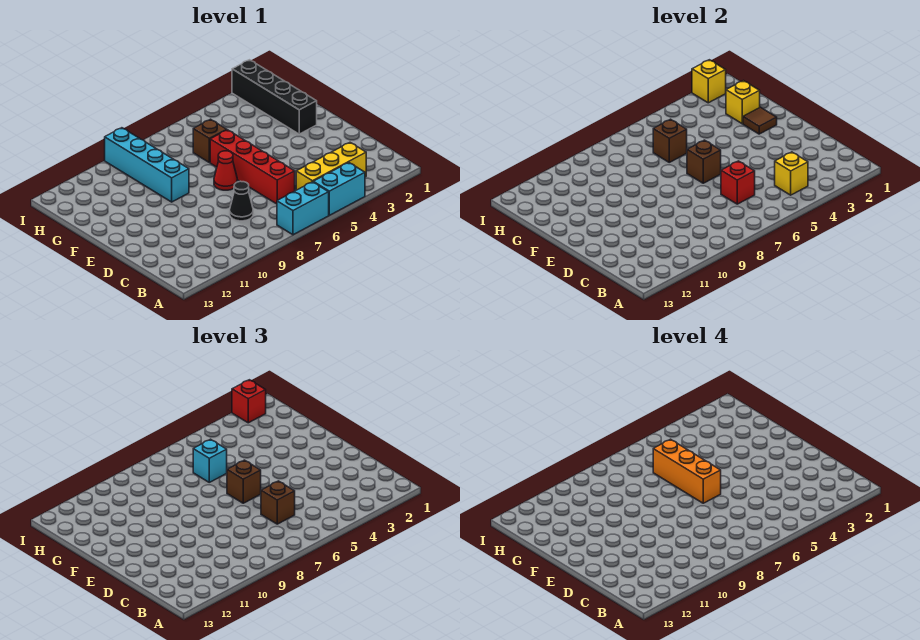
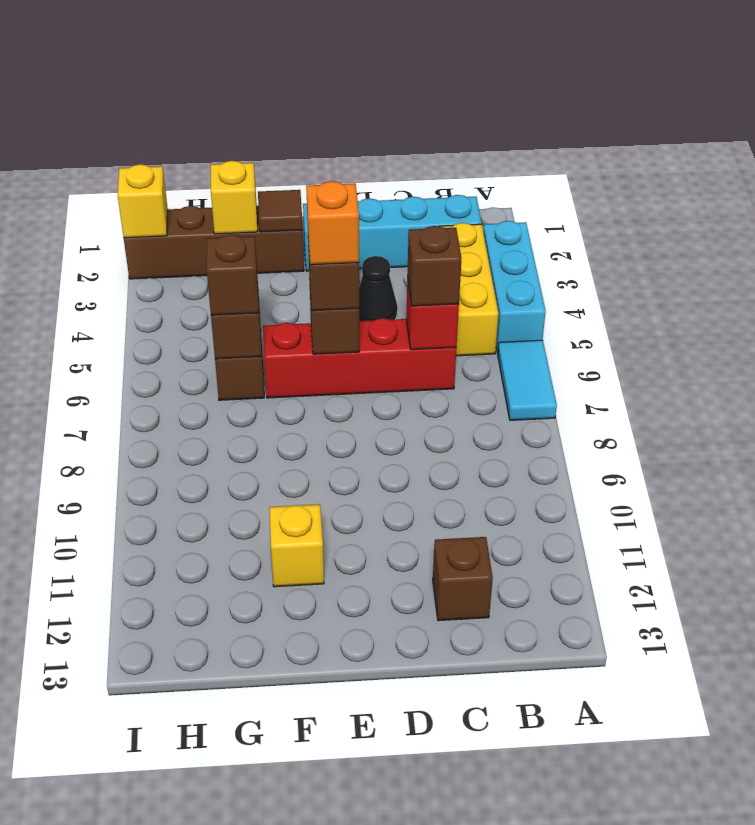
cyan 1x2 brick [314,163,365,215] -> cyan 1x3 brick [483,221,546,354]
cyan 1x2 brick [277,182,329,235] -> cyan 1x2 tile [498,340,557,420]
yellow 1x1 brick [775,152,808,195] -> yellow 1x1 brick moved to [269,504,324,587]
black 1x1 cone [230,181,253,221] -> black 1x1 cone moved to [359,256,397,321]
none -> brown 1x1 brick [433,537,493,621]
orange 1x3 brick [653,439,721,503] -> orange 1x1 brick [306,181,359,265]
red 1x1 cone [214,151,237,190] -> none
black 1x4 brick [232,60,317,134] -> brown 1x4 brick [124,206,304,279]
cyan 1x4 brick [105,128,189,202] -> cyan 1x4 brick moved to [303,195,482,271]
cyan 1x1 brick [193,439,227,482] -> brown 1x1 brick [207,235,259,315]
red 1x1 brick [232,380,266,423] -> none

